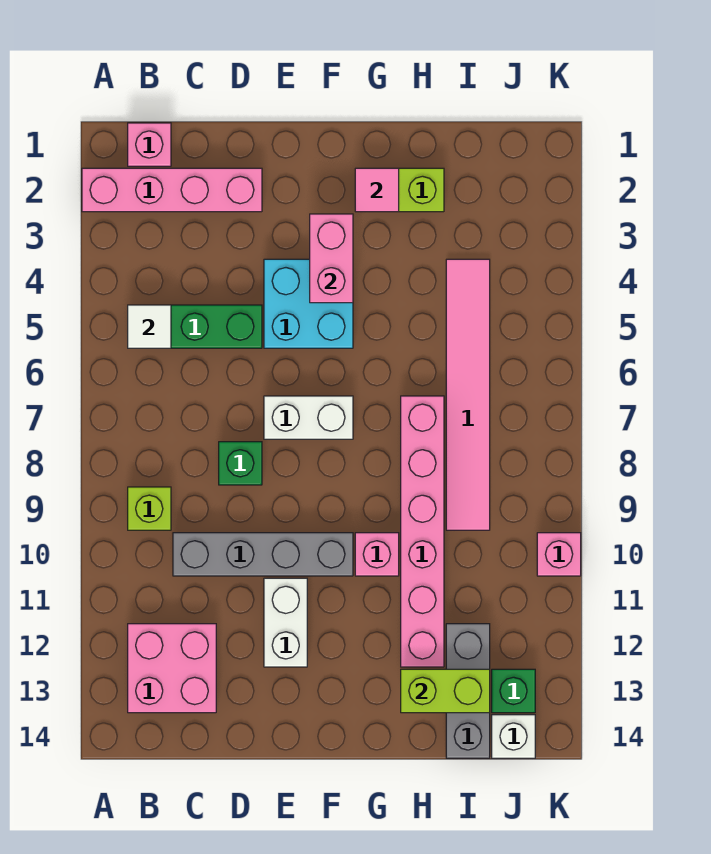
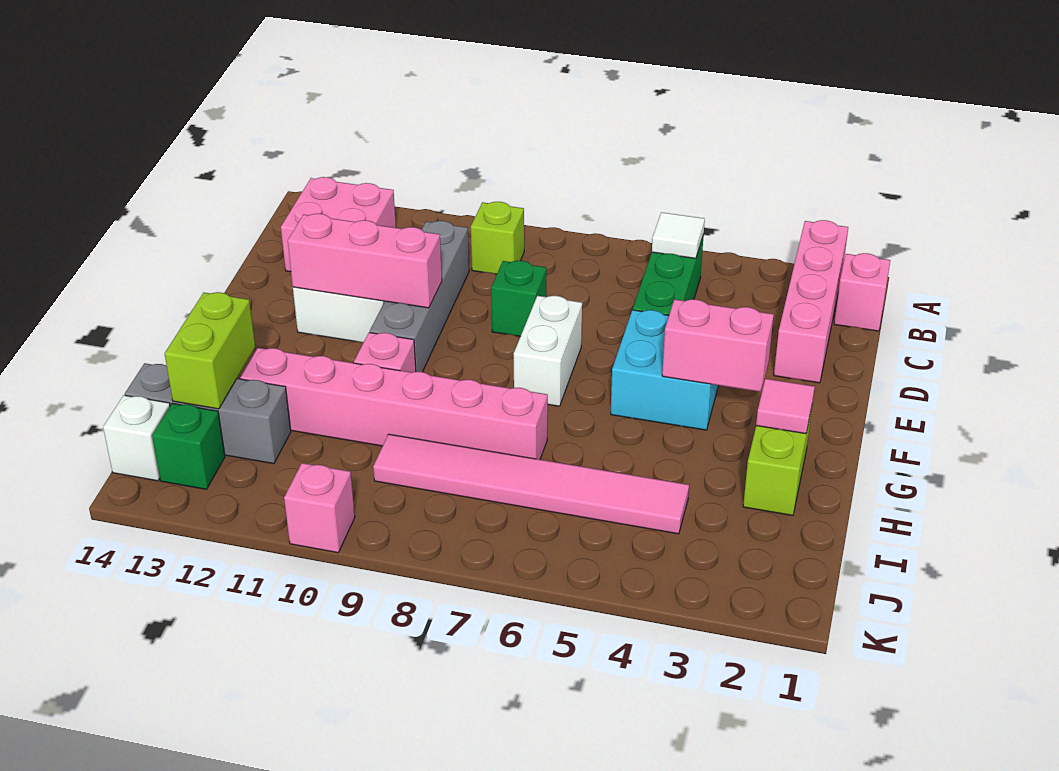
none -> pink 1x3 brick [288,214,442,308]

